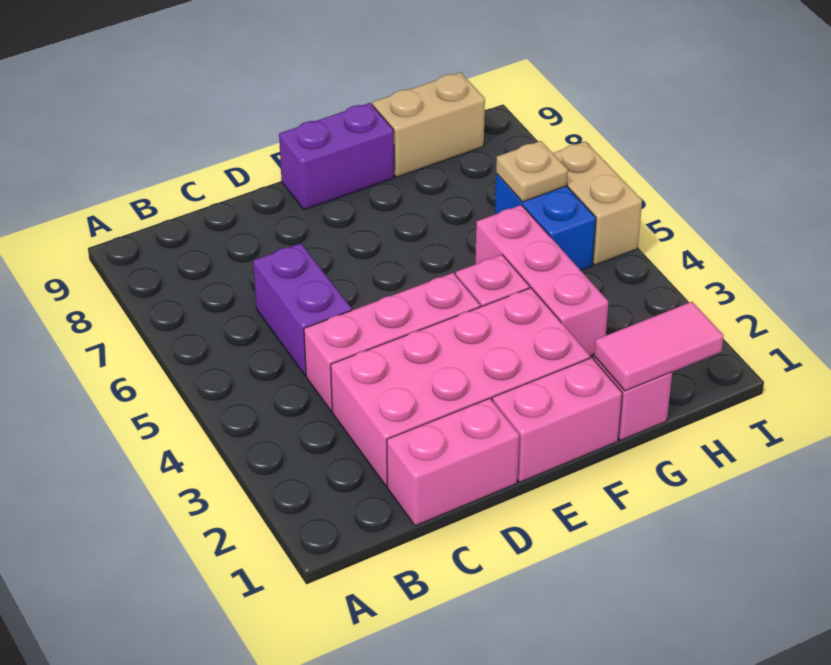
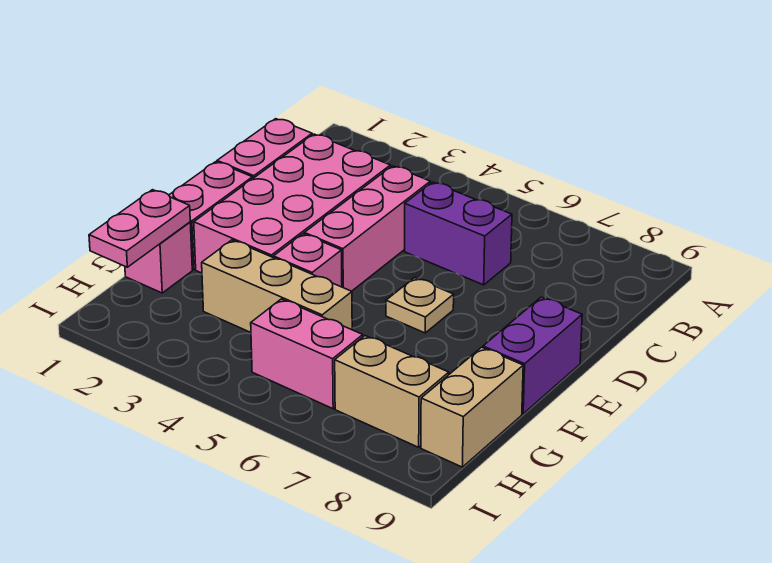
pink 1x2 tile [594,302,724,391] -> pink 1x2 plate [89,190,190,267]
pink 1x3 brick [475,205,609,356] -> tan 1x3 brick [202,240,352,332]
blue 1x2 brick [495,174,596,270] -> pink 1x2 brick [251,299,363,409]
tan 1x1 plate [496,141,568,202] -> tan 1x1 plate moved to [386,278,454,333]
tan 1x2 brick [553,141,642,265] -> tan 1x2 brick moved to [335,336,449,447]

